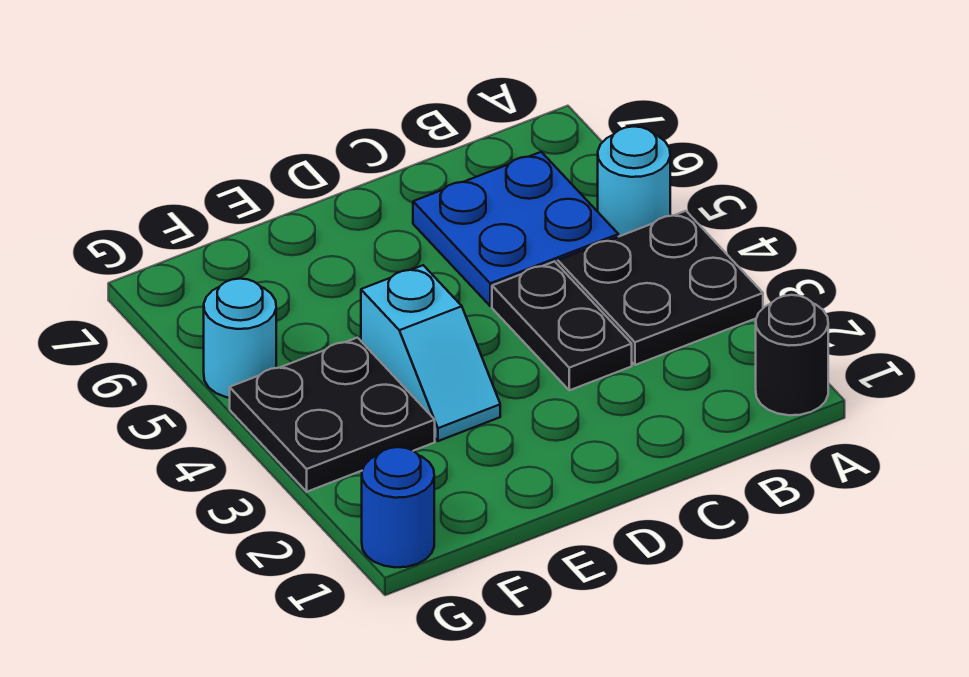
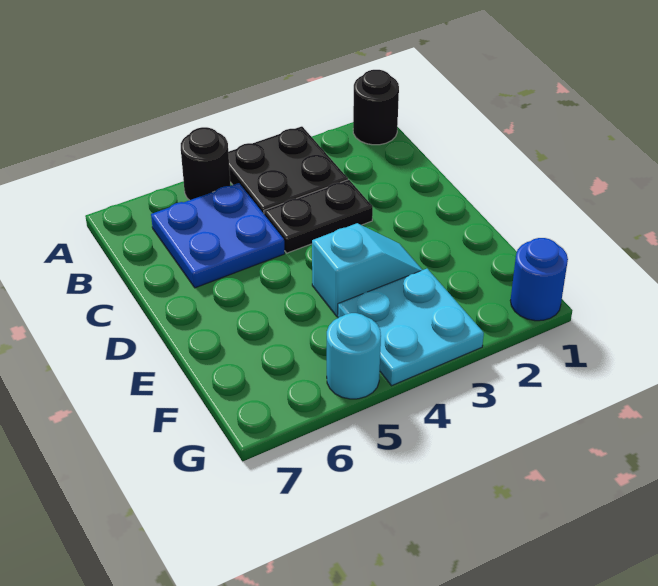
cyan 1x1 round brick [598,126,670,237] -> black 1x1 round brick [181,127,230,200]
black 2x2 plate [230,338,435,492] -> cyan 2x2 plate [338,269,484,386]

